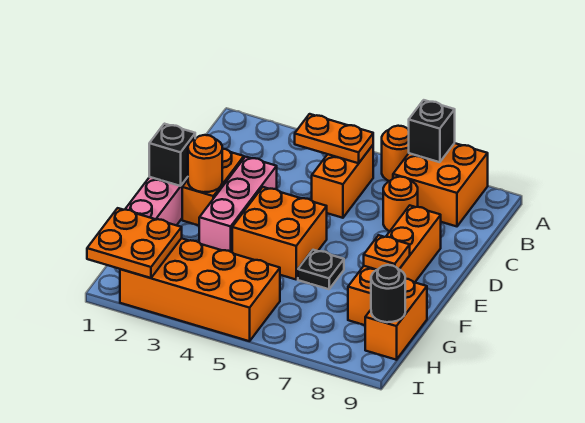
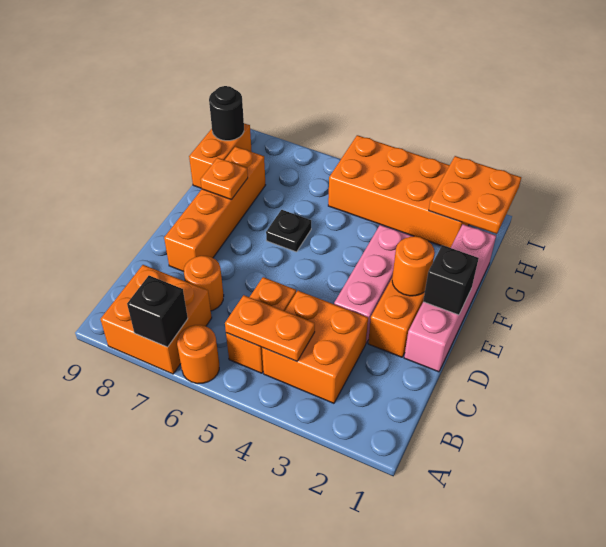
orange 2x2 brick [232,187,327,279] -> orange 2x2 brick moved to [262,291,368,403]

